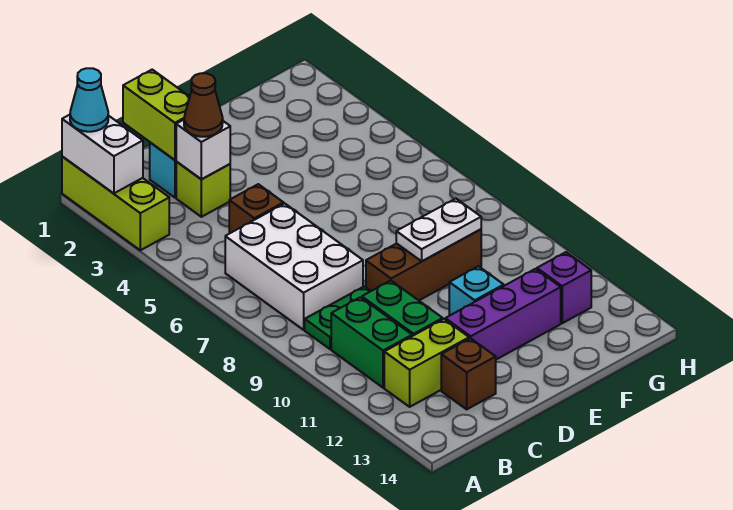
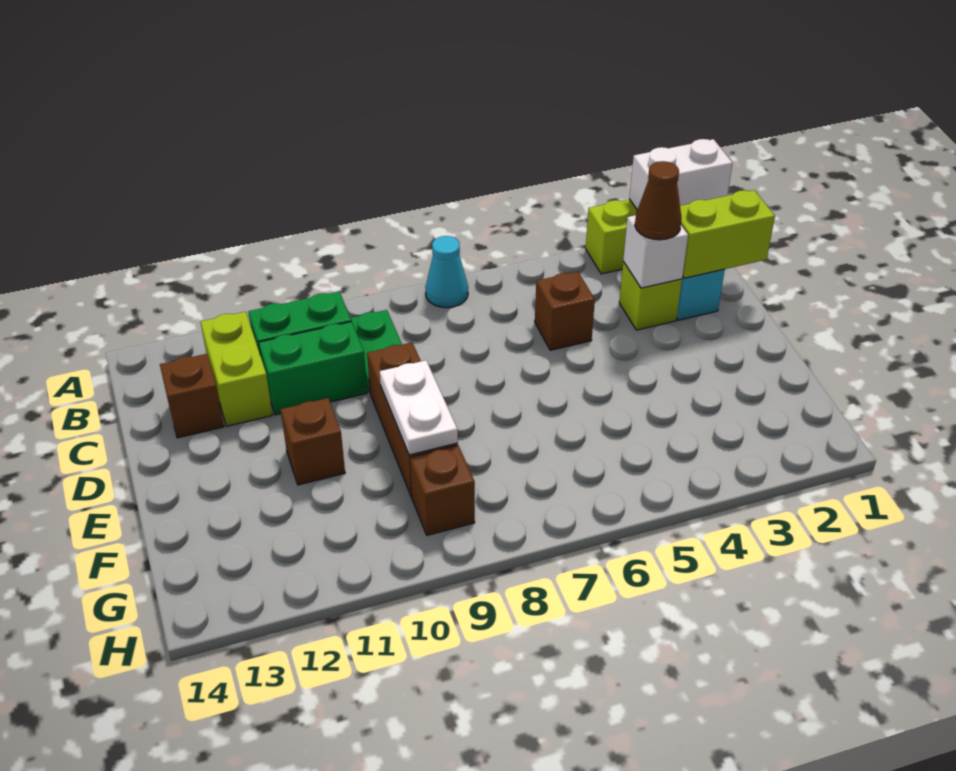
cyan 1x1 cone [70,68,108,132] -> cyan 1x1 cone moved to [425,236,468,308]
white 2x3 brick [225,203,363,330] -> none
purple 1x3 brick [445,269,561,360] -> none
cyan 1x1 brick [449,266,504,316] -> brown 1x1 brick [281,398,345,485]
none -> brown 1x1 brick [410,446,475,535]
purple 1x1 brick [537,252,591,323] -> none

